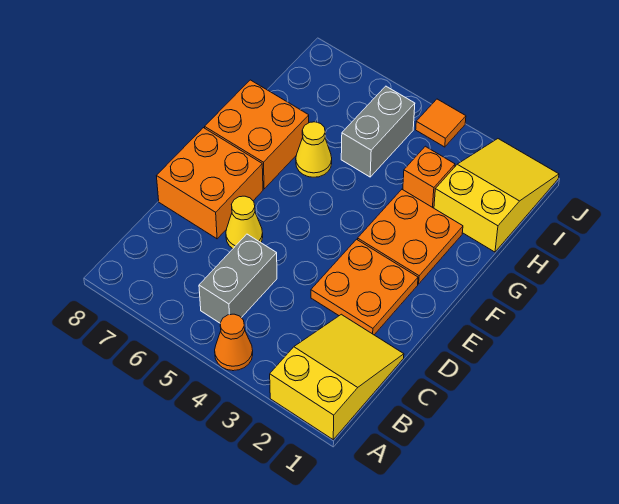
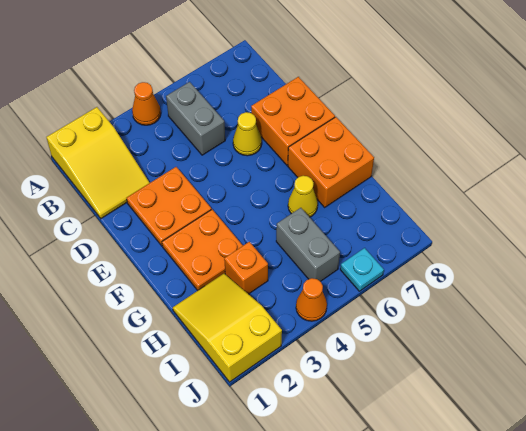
yellow 2x3 slope [434,139,559,252] -> yellow 2x3 slope turned to [173,274,282,382]
orange 1x1 tile [416,99,466,147] -> orange 1x1 cone [296,278,327,321]
none -> cyan 1x1 plate [340,248,384,291]

